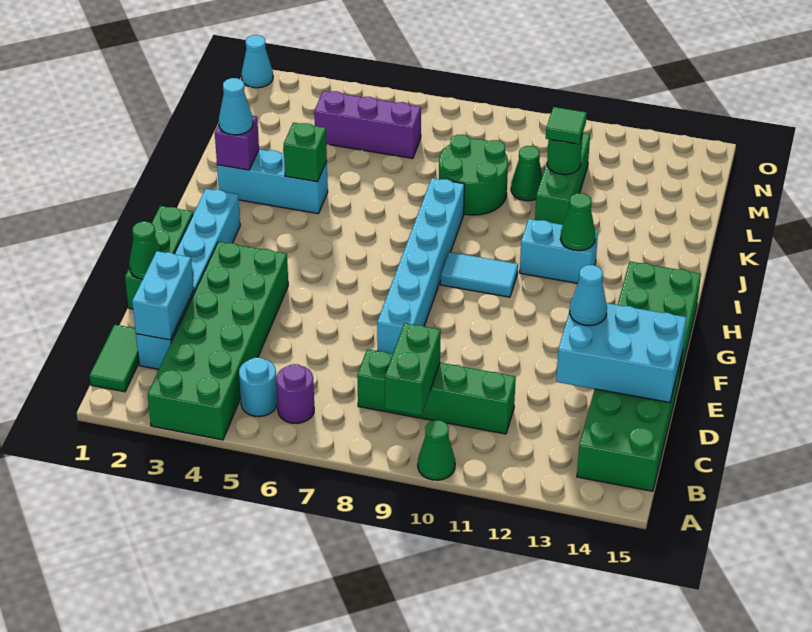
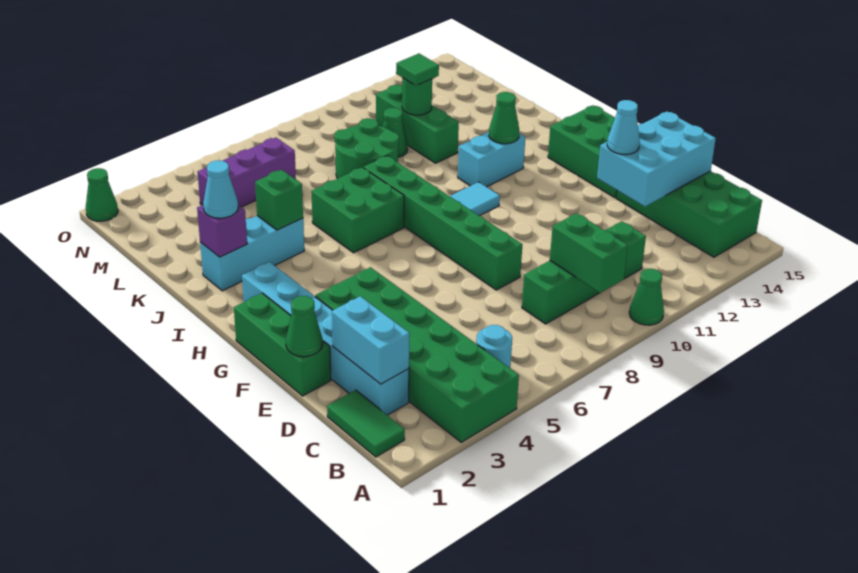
purple 1x1 round brick [276,364,314,424] -> none
cyan 1x6 brick [377,178,464,354] -> green 1x6 brick [363,156,522,290]
none -> green 2x2 brick [311,167,404,253]
cyan 1x1 cone [241,35,273,88] -> green 1x1 cone [86,168,118,221]

